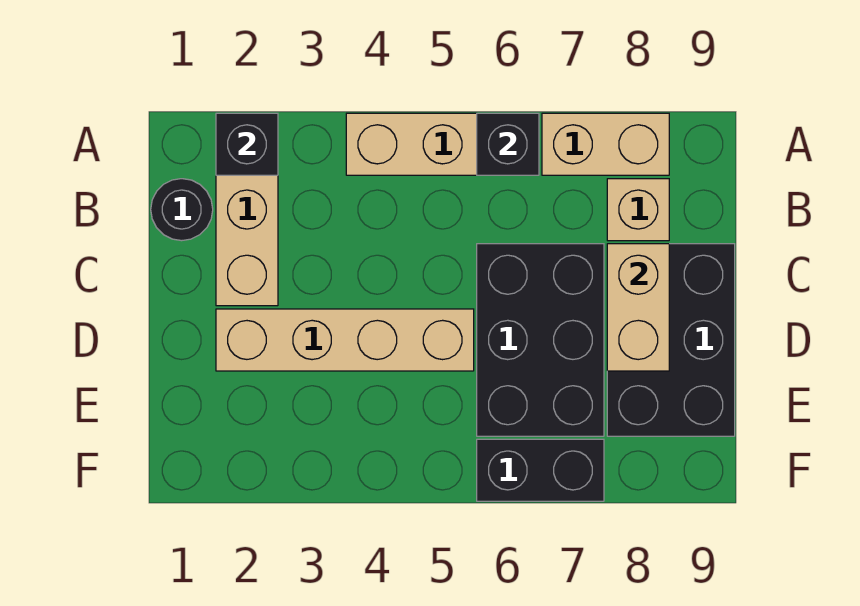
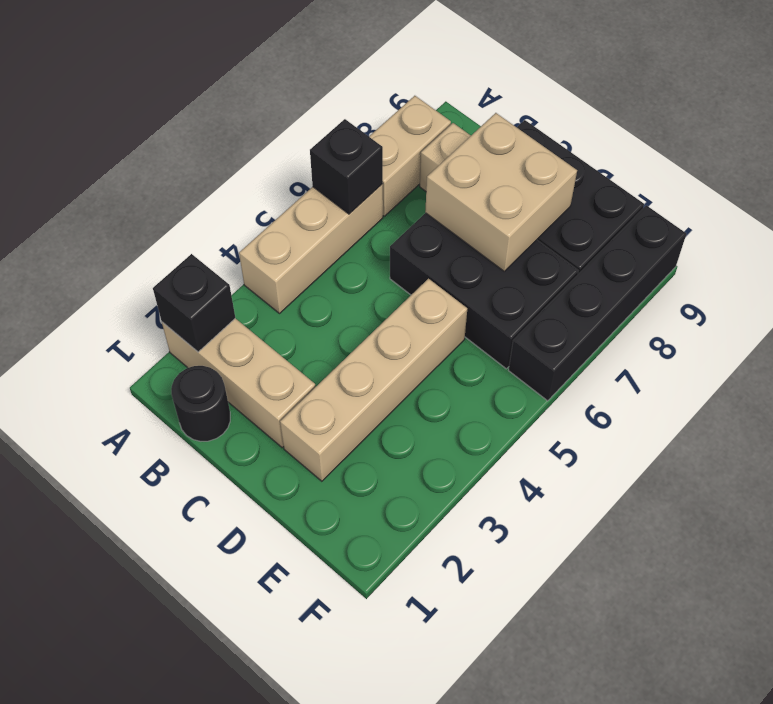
tan 1x2 brick [607,244,669,371] -> tan 2x2 brick [425,113,577,271]
black 1x2 brick [477,439,604,501] -> black 1x4 brick [509,205,686,401]

